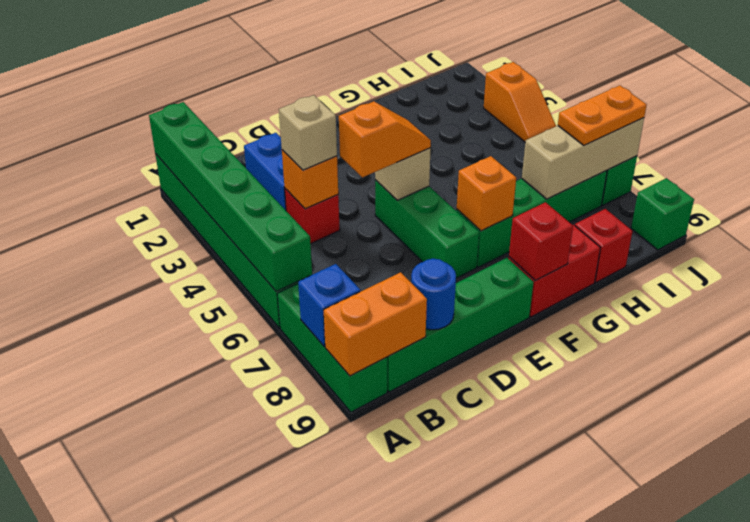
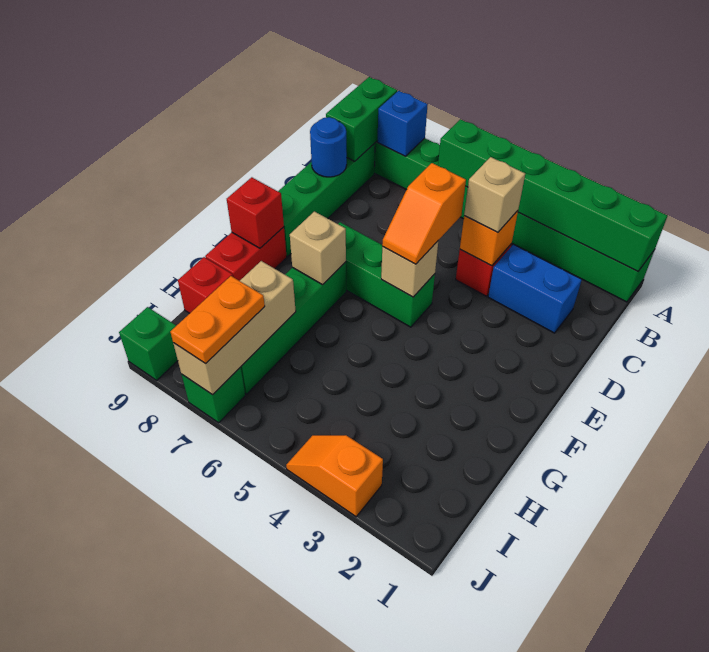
orange 1x2 brick [324,272,427,376] -> green 1x2 brick [326,77,397,161]
orange 1x1 brick [457,156,516,231] -> tan 1x1 brick [290,212,346,285]

